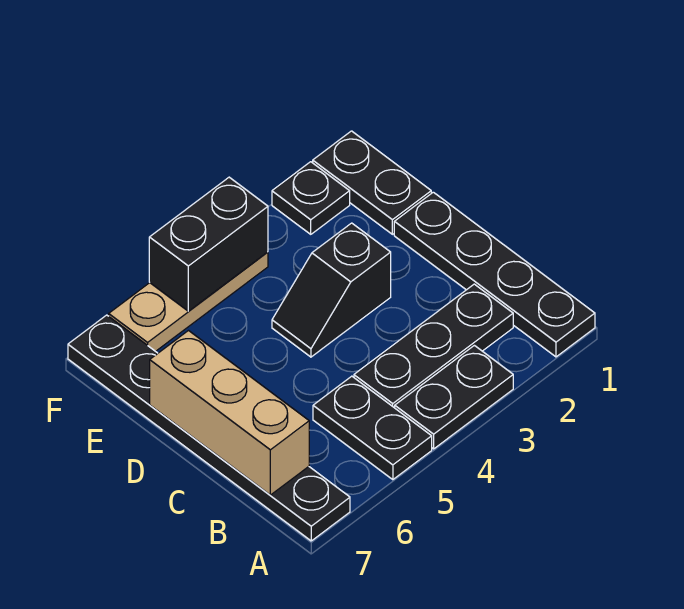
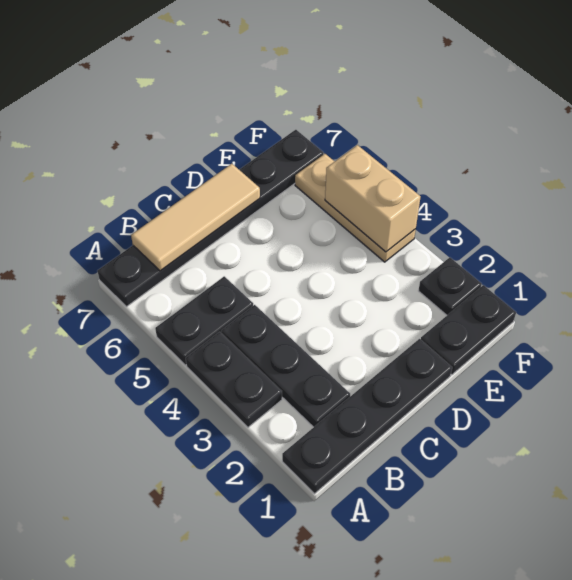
tan 1x3 brick [150,331,309,495] -> tan 1x3 tile [131,164,260,271]
black 1x2 slope [272,223,391,357] -> none
black 1x2 brick [149,177,268,311] -> tan 1x2 brick [325,145,420,252]

